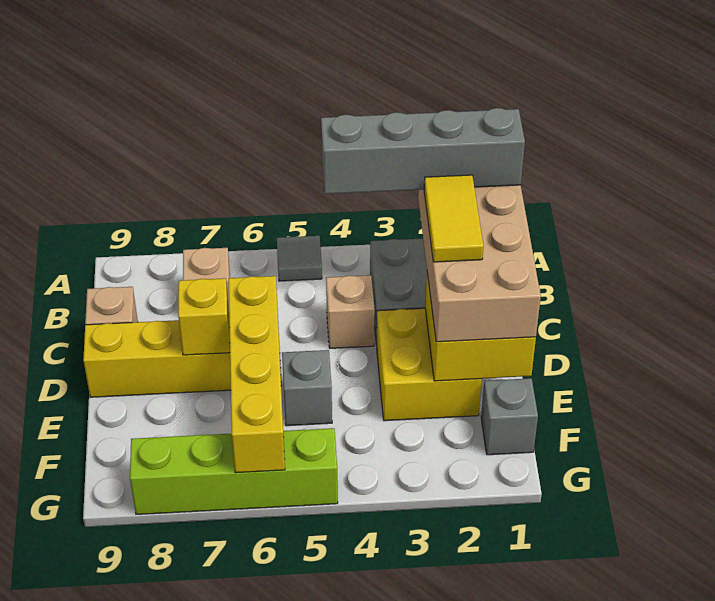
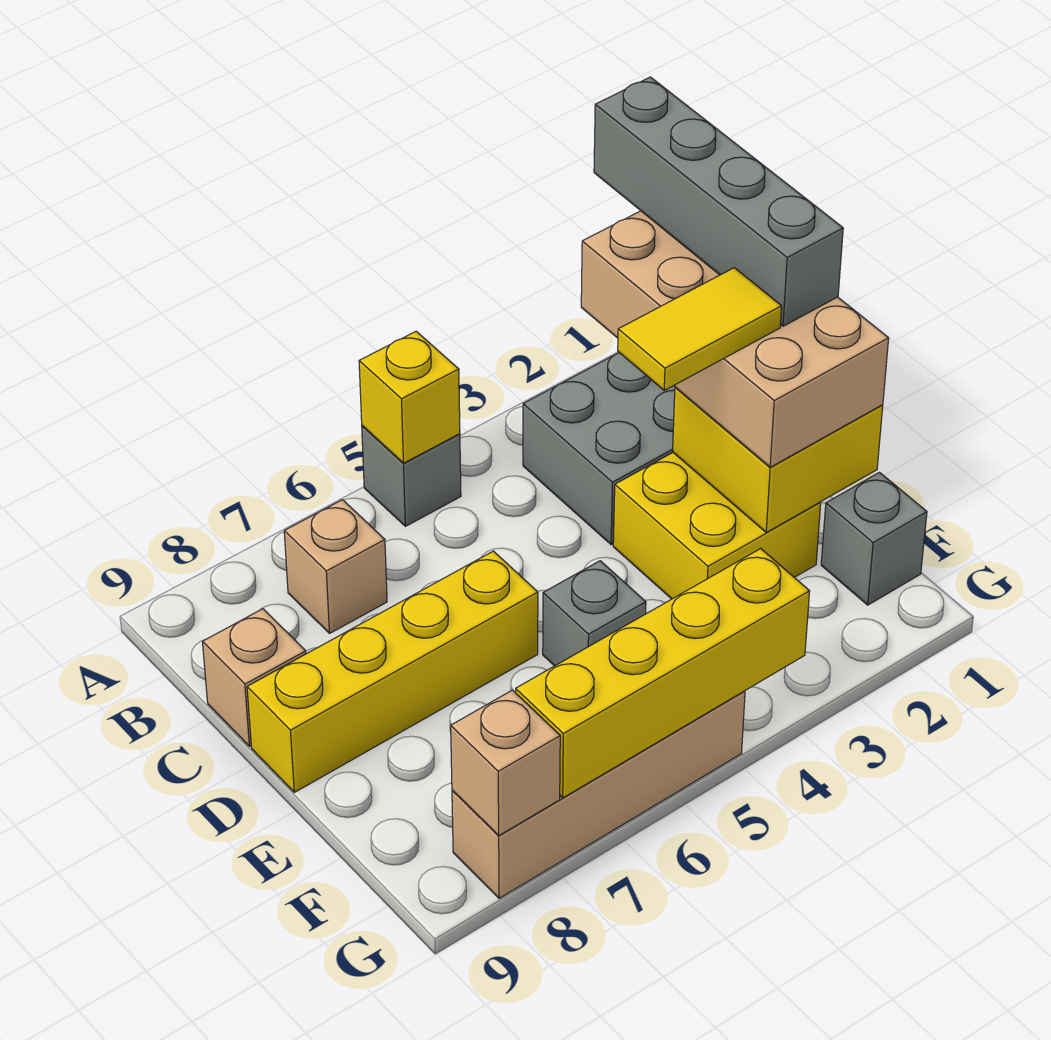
grey 1x1 tile [277,236,322,281] -> grey 1x1 brick [362,426,461,526]
grey 1x4 brick [321,108,525,194] -> grey 1x4 brick turned to [594,77,843,326]
yellow 1x2 tile [424,175,483,262] -> yellow 1x2 tile turned to [618,268,782,390]
tan 1x1 brick [326,275,375,348] -> tan 1x1 brick moved to [451,690,560,835]
yellow 1x4 brick [228,276,285,473] -> yellow 1x4 brick turned to [516,549,810,798]
yellow 1x1 brick [178,278,230,355] -> yellow 1x1 brick moved to [359,331,460,463]
lime 1x4 brick [130,428,338,514] -> tan 1x4 brick [452,691,745,898]

